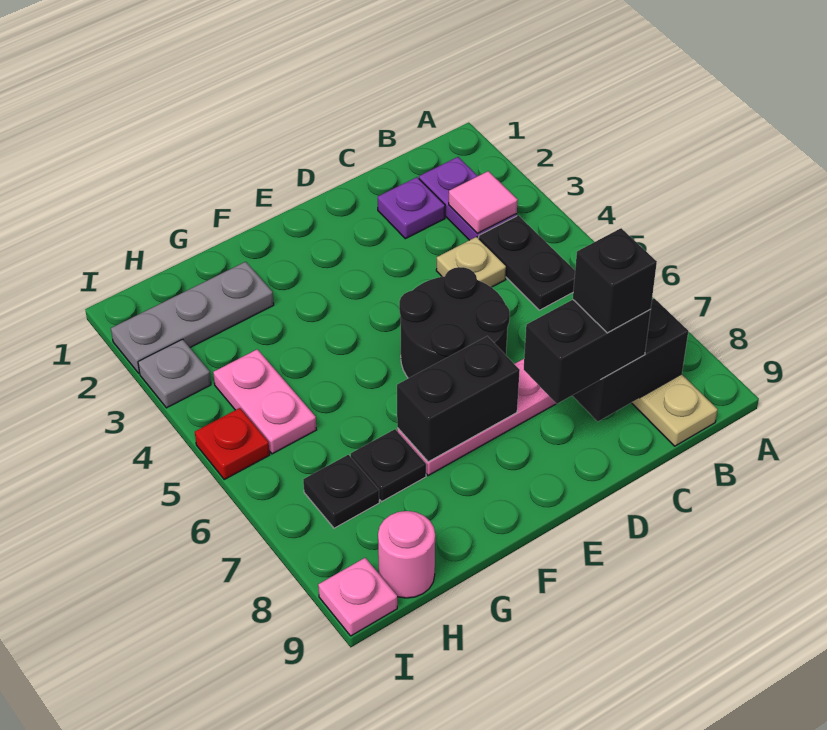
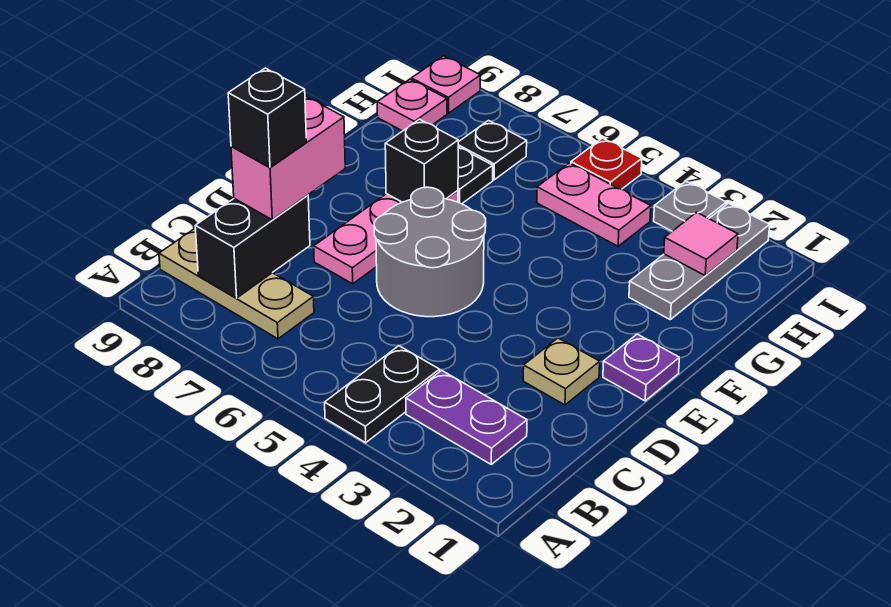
pink 1x1 tile [449,171,518,234] -> pink 1x1 tile moved to [664,212,738,276]
black 1x2 plate [479,215,575,310] -> black 1x2 plate turned to [325,346,440,443]
purple 1x1 plate [378,177,445,239] -> purple 1x1 plate moved to [603,334,679,401]
tan 1x1 plate [436,237,506,287] -> tan 1x1 plate moved to [523,338,600,405]
black 1x2 brick [524,300,651,404] -> pink 1x2 brick [231,96,345,220]
black 2x2 round brick [399,267,510,378] -> grey 2x2 round brick [374,187,486,317]
black 1x2 brick [397,336,520,462] -> black 1x1 brick [385,119,458,202]
pink 1x1 round brick [378,511,435,598] -> pink 1x1 plate [377,79,447,131]

